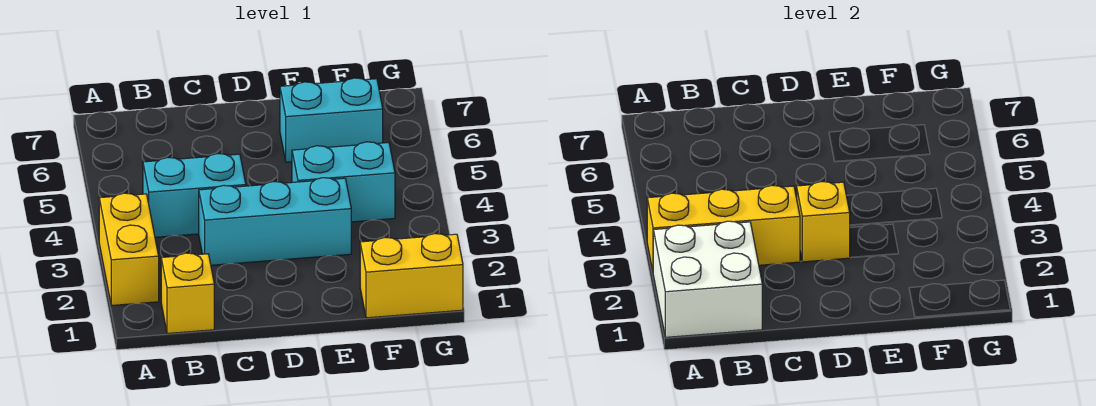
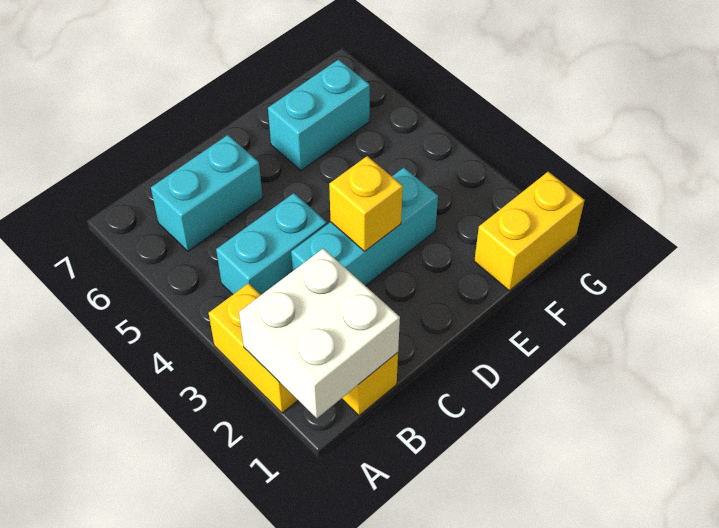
yellow 1x3 brick [647,185,800,270] -> none
cyan 1x2 brick [292,142,395,222] -> cyan 1x2 brick moved to [151,135,263,251]

